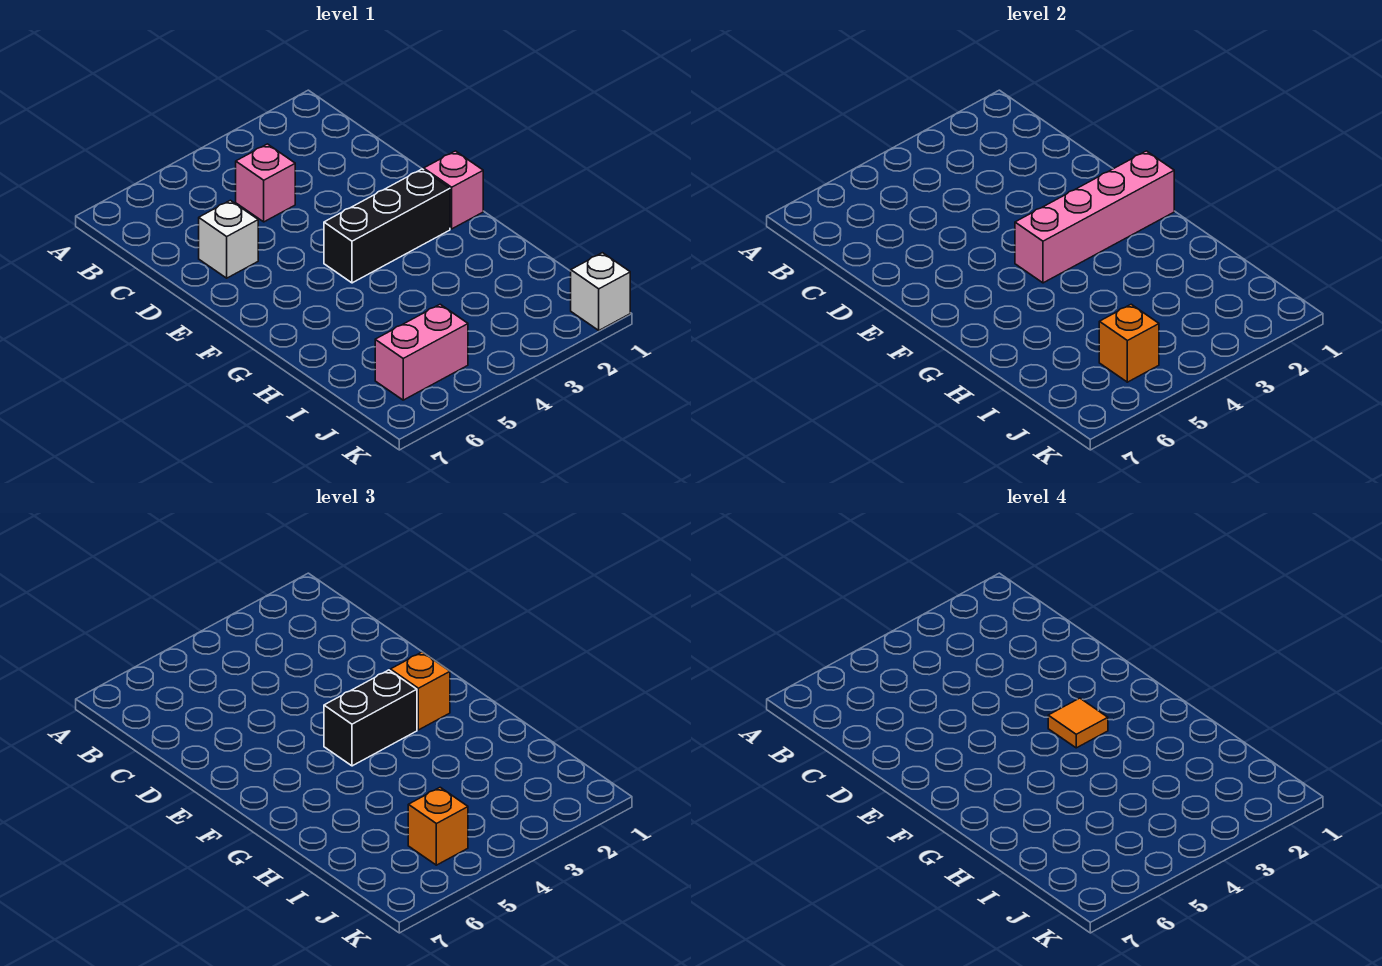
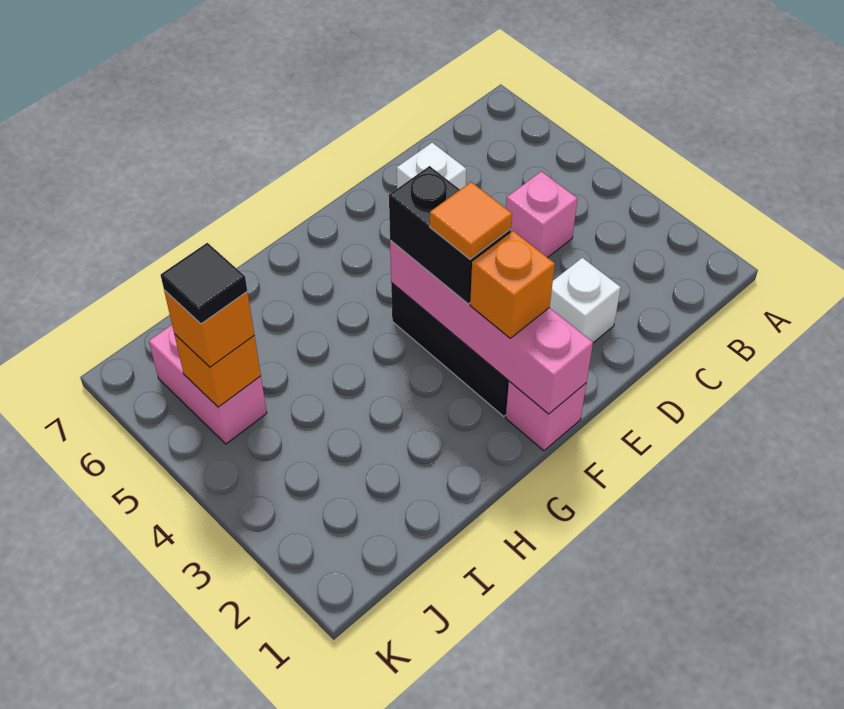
none -> black 1x1 tile [161,243,247,324]
white 1x1 brick [571,253,630,330] -> white 1x1 brick moved to [549,258,621,343]

